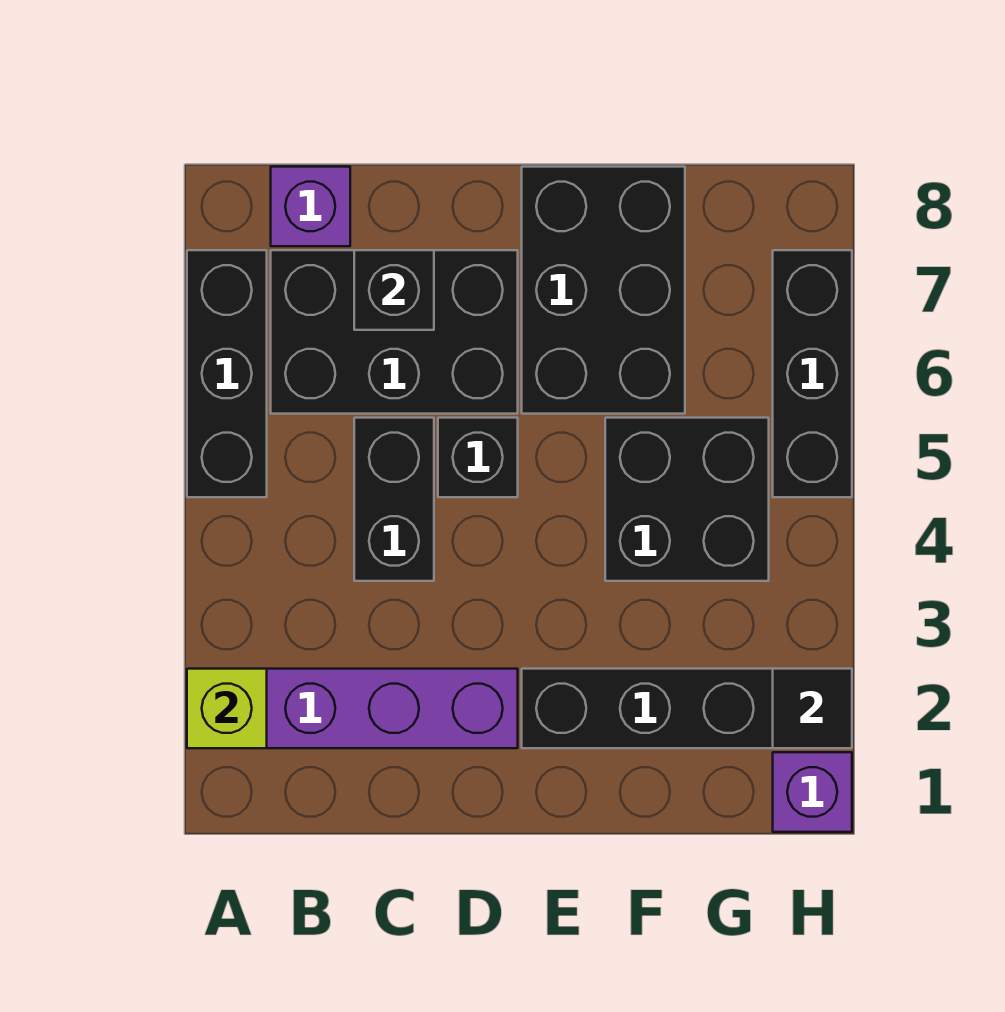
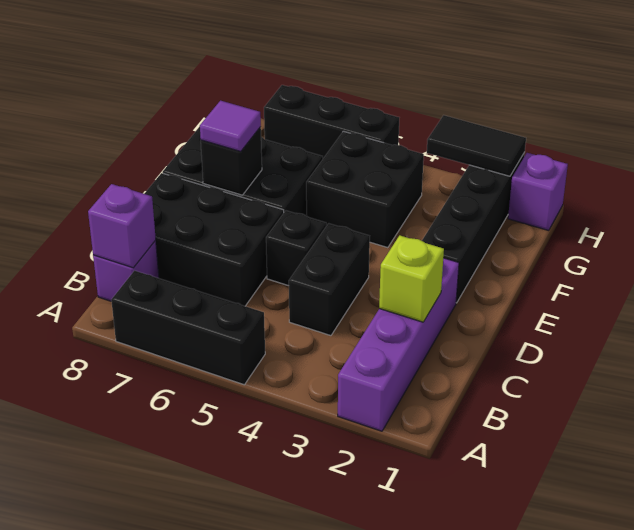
lime 1x1 brick [187,669,267,748] -> lime 1x1 brick moved to [379,235,444,322]
black 2x3 brick [271,250,518,414] -> black 2x3 brick turned to [144,173,284,306]
none -> purple 1x1 brick [88,184,156,268]
black 1x2 brick [354,418,434,581] -> black 1x2 brick turned to [289,223,370,336]
black 1x1 brick [354,250,434,330] -> black 1x1 brick moved to [201,127,262,195]
none -> purple 1x1 tile [200,101,261,151]
black 1x1 tile [773,669,852,748] -> black 1x2 tile [427,115,526,176]

